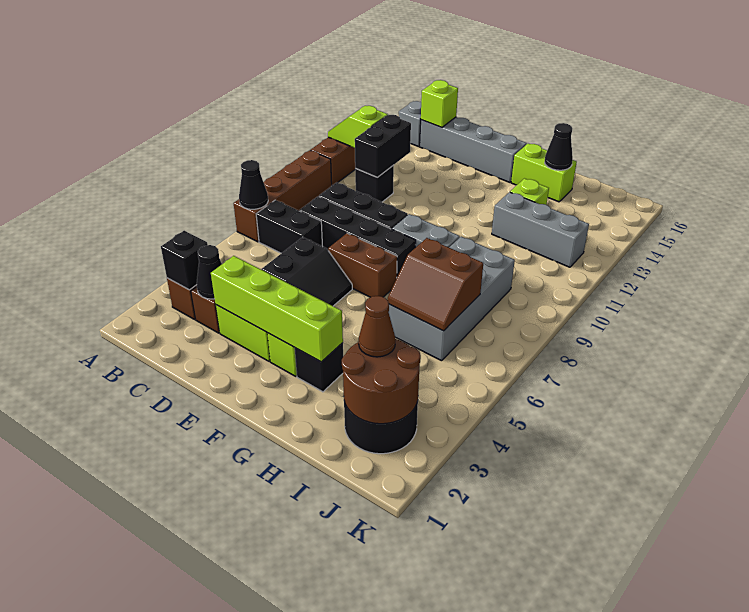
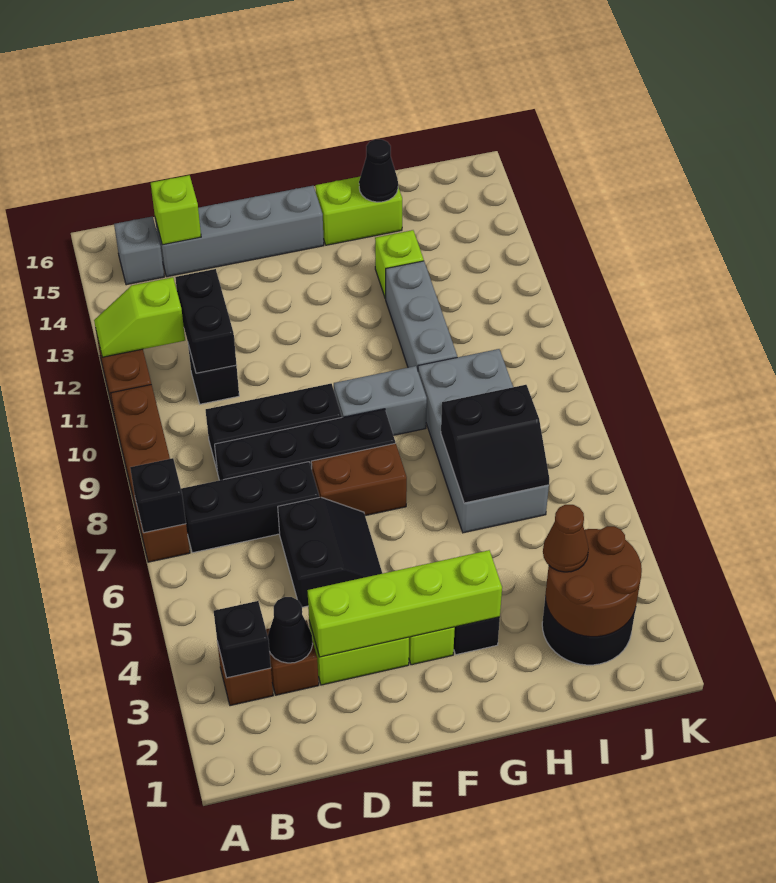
black 1x1 cone [239,160,268,209] -> black 1x1 brick [130,458,186,533]
black 1x2 brick [256,200,322,253] -> black 1x3 brick [181,462,319,553]
brown 2x2 slope [388,238,483,331] -> black 2x2 slope [441,385,549,503]
grey 1x3 brick [492,192,589,267] -> grey 1x3 brick turned to [386,261,457,370]

